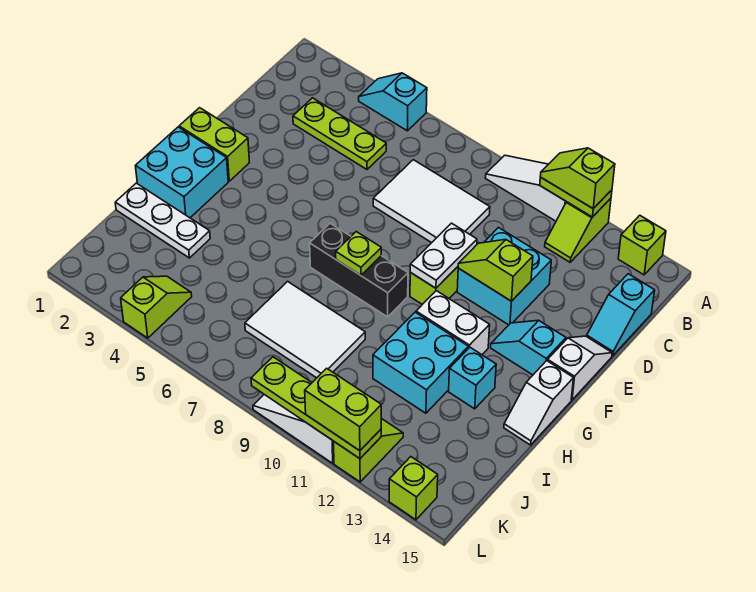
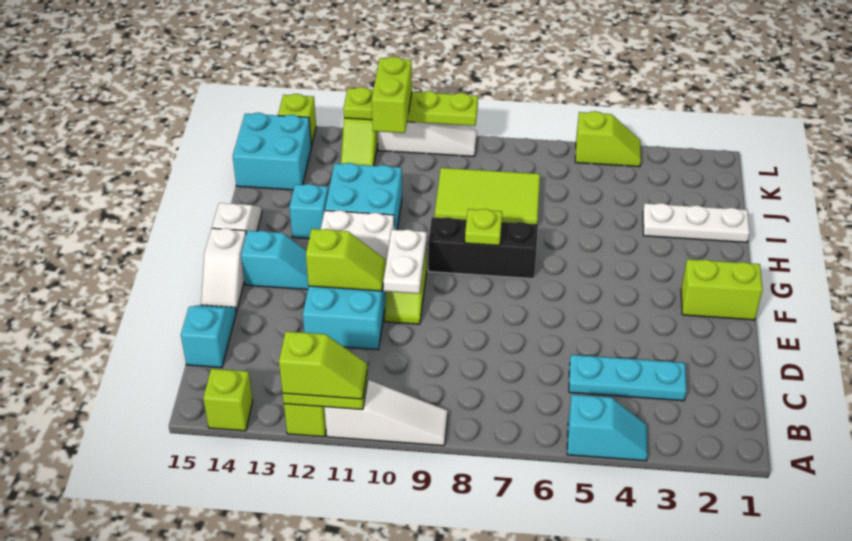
lime 1x3 plate [293,98,386,169] -> cyan 1x3 plate [569,355,686,401]
white 2x3 tile [373,160,490,243] -> none
cyan 2x2 brick [136,127,228,218] -> cyan 2x2 brick moved to [233,113,311,190]
white 2x3 tile [245,281,365,378] -> lime 2x3 tile [435,168,540,224]
lime 1x2 slope [121,276,192,338] -> lime 1x2 slope turned to [575,111,641,167]
lime 1x2 brick [305,368,381,451] -> lime 1x2 brick turned to [372,57,412,133]

